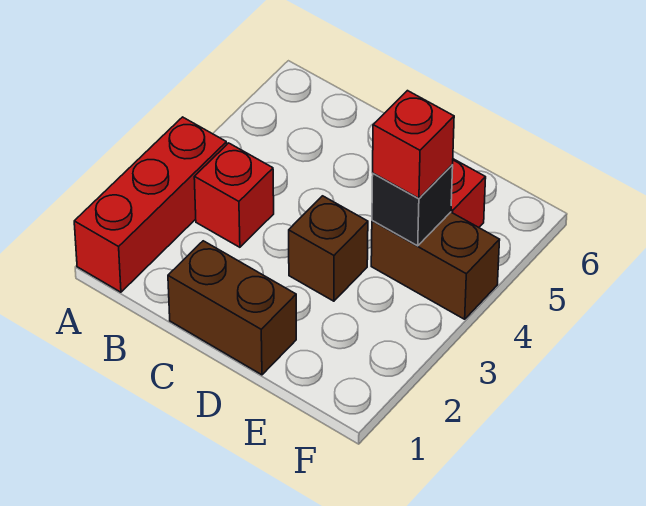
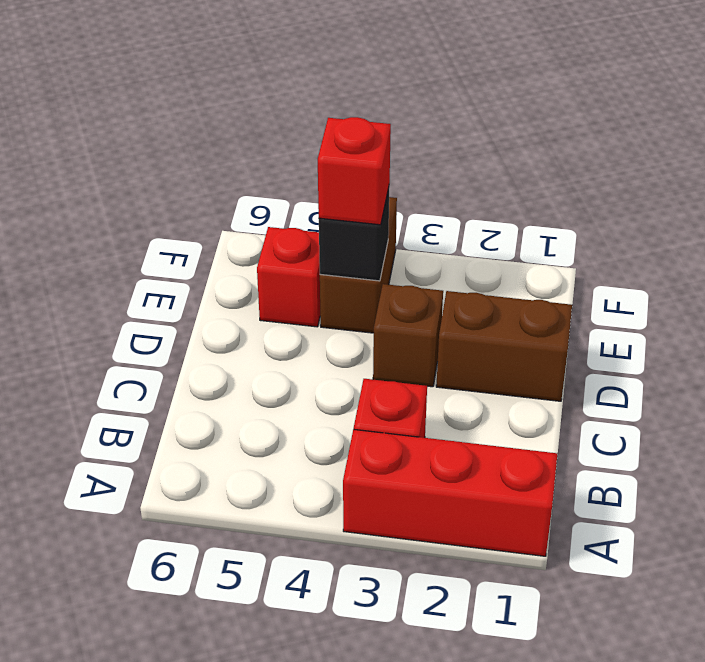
brown 1x2 brick [168,241,296,375] -> brown 1x2 brick turned to [436,291,572,401]

